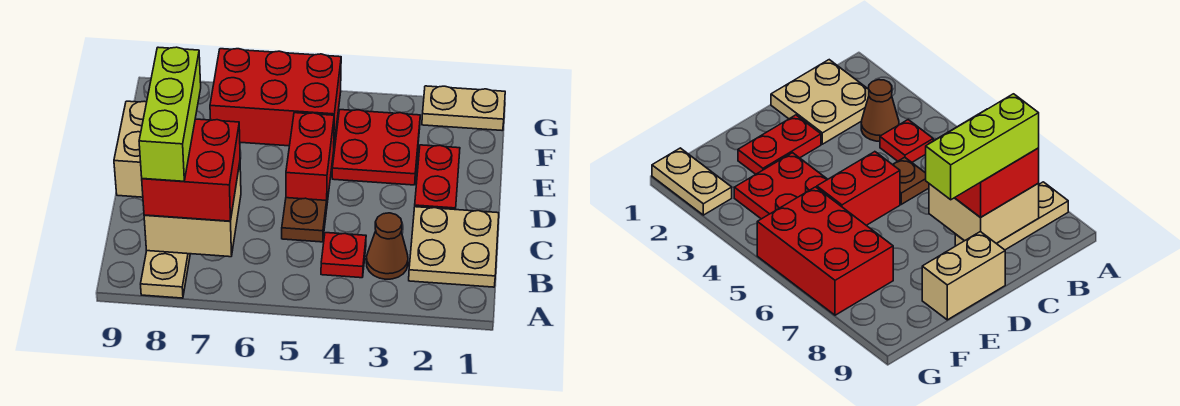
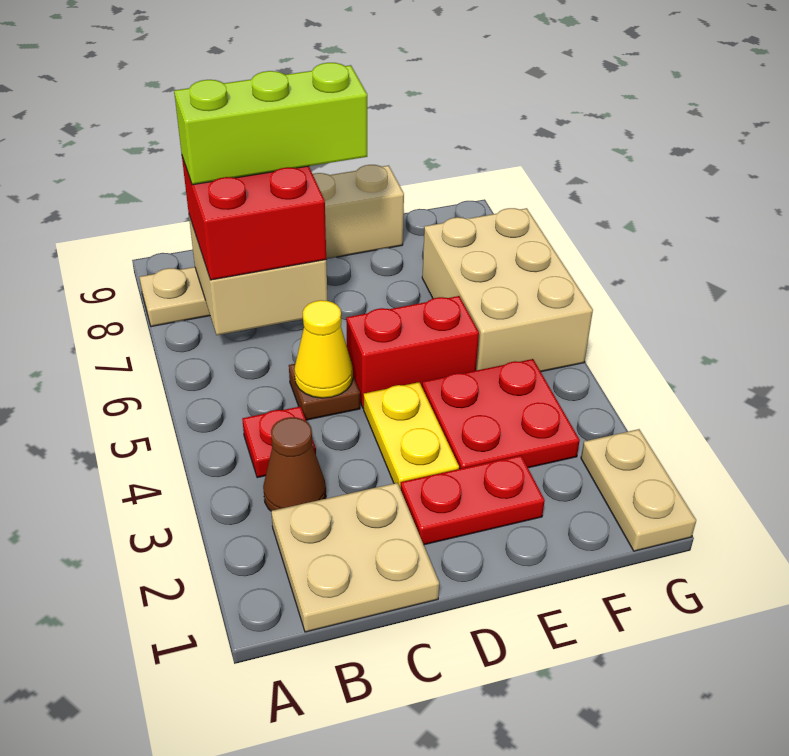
none -> yellow 1x1 cone [294,300,353,398]
none -> yellow 1x2 plate [364,382,459,489]
red 2x3 brick [210,49,341,146] -> tan 2x3 brick [422,208,593,372]

